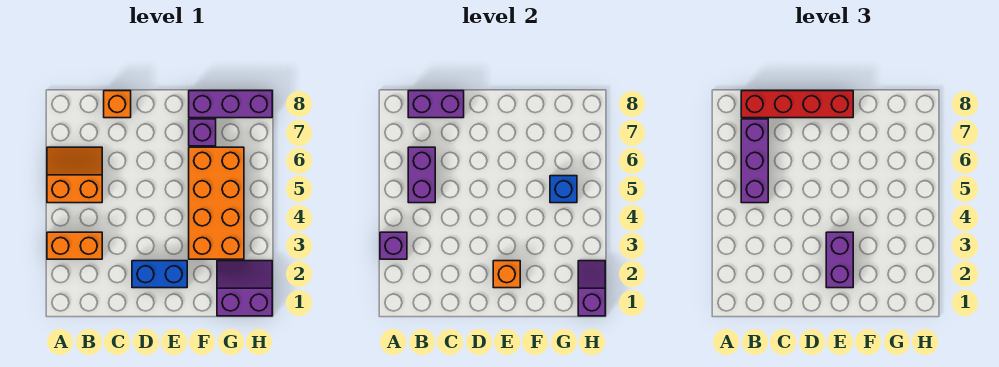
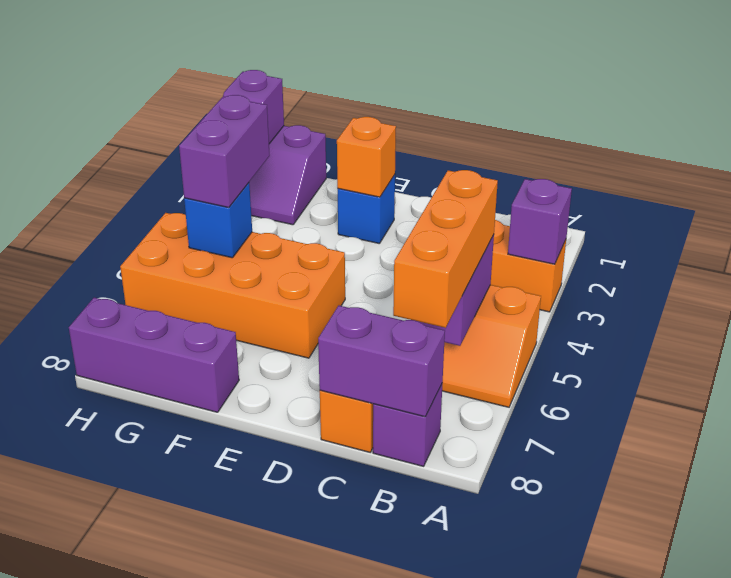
purple 1x3 brick [741,119,768,203] -> orange 1x3 brick [393,170,498,328]
red 1x4 brick [741,91,853,118] -> none
blue 1x2 brick [132,261,187,288] -> blue 1x1 brick [338,175,395,244]
purple 1x2 brick [826,232,853,288] -> purple 1x2 brick moved to [179,95,270,208]
orange 2x4 brick [189,147,244,259] -> orange 2x4 brick turned to [120,213,345,358]
purple 1x1 brick [189,119,216,146] -> purple 1x1 brick moved to [373,384,442,466]

